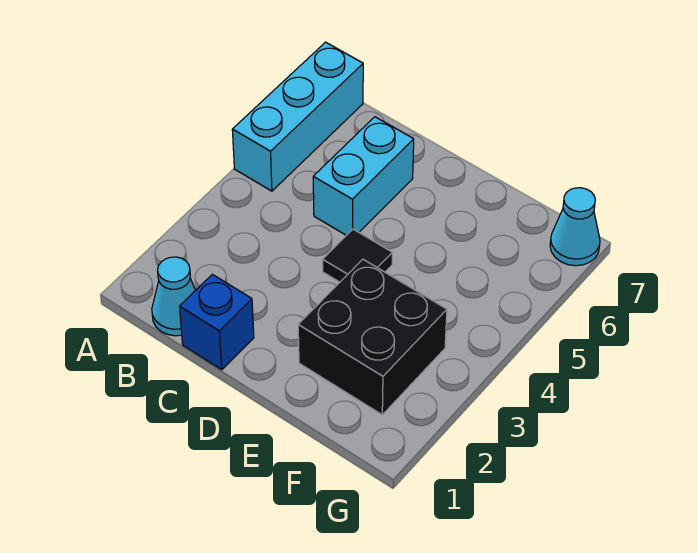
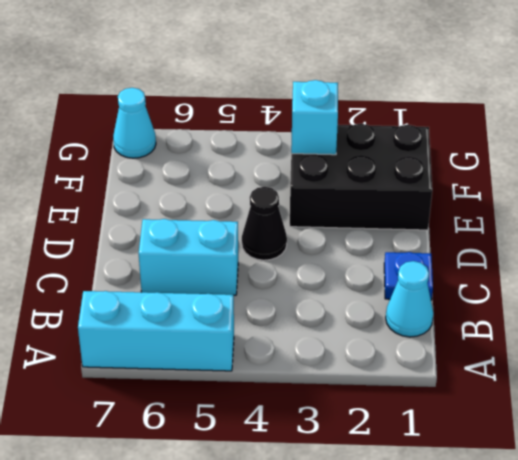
blue 1x1 brick [180,274,254,370] -> blue 1x1 plate [384,252,433,300]
black 1x1 tile [323,229,392,282] -> black 1x1 cone [242,187,287,260]
black 2x2 brick [298,259,447,415] -> black 2x3 brick [290,124,432,230]
none -> cyan 1x1 brick [291,80,338,155]

